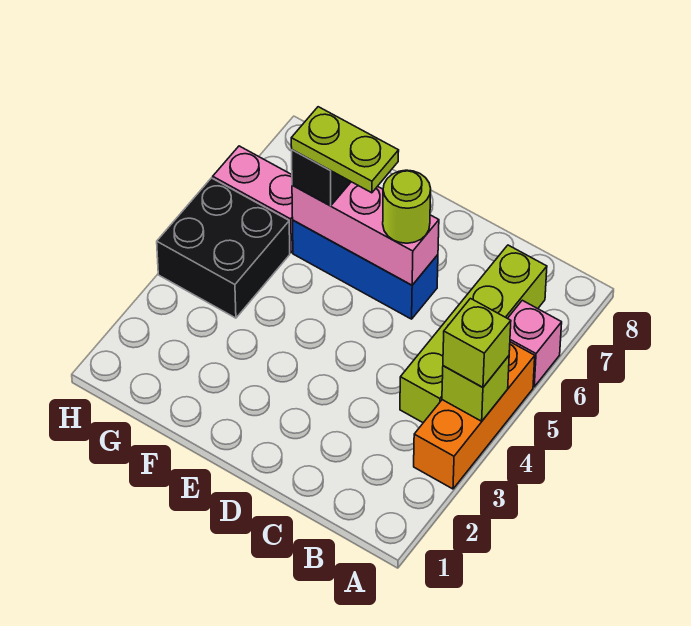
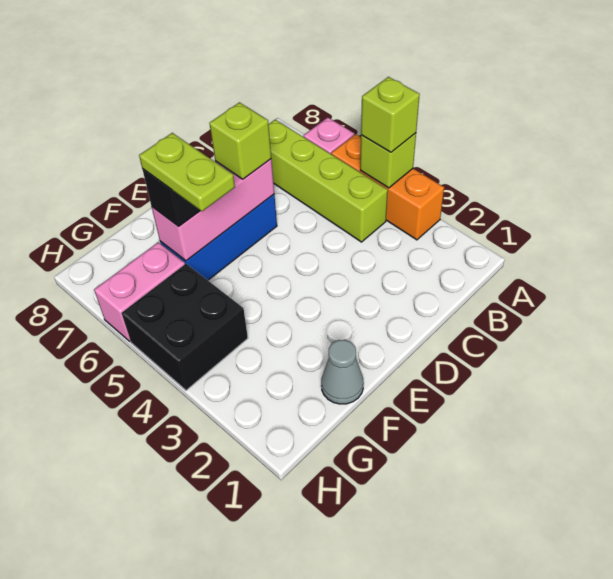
lime 1x1 round brick [383,170,431,243] -> lime 1x1 brick [210,102,271,179]
lime 1x2 plate [291,107,399,193] -> lime 1x2 plate turned to [139,133,235,211]
none -> grey 1x1 cone [321,340,364,404]

